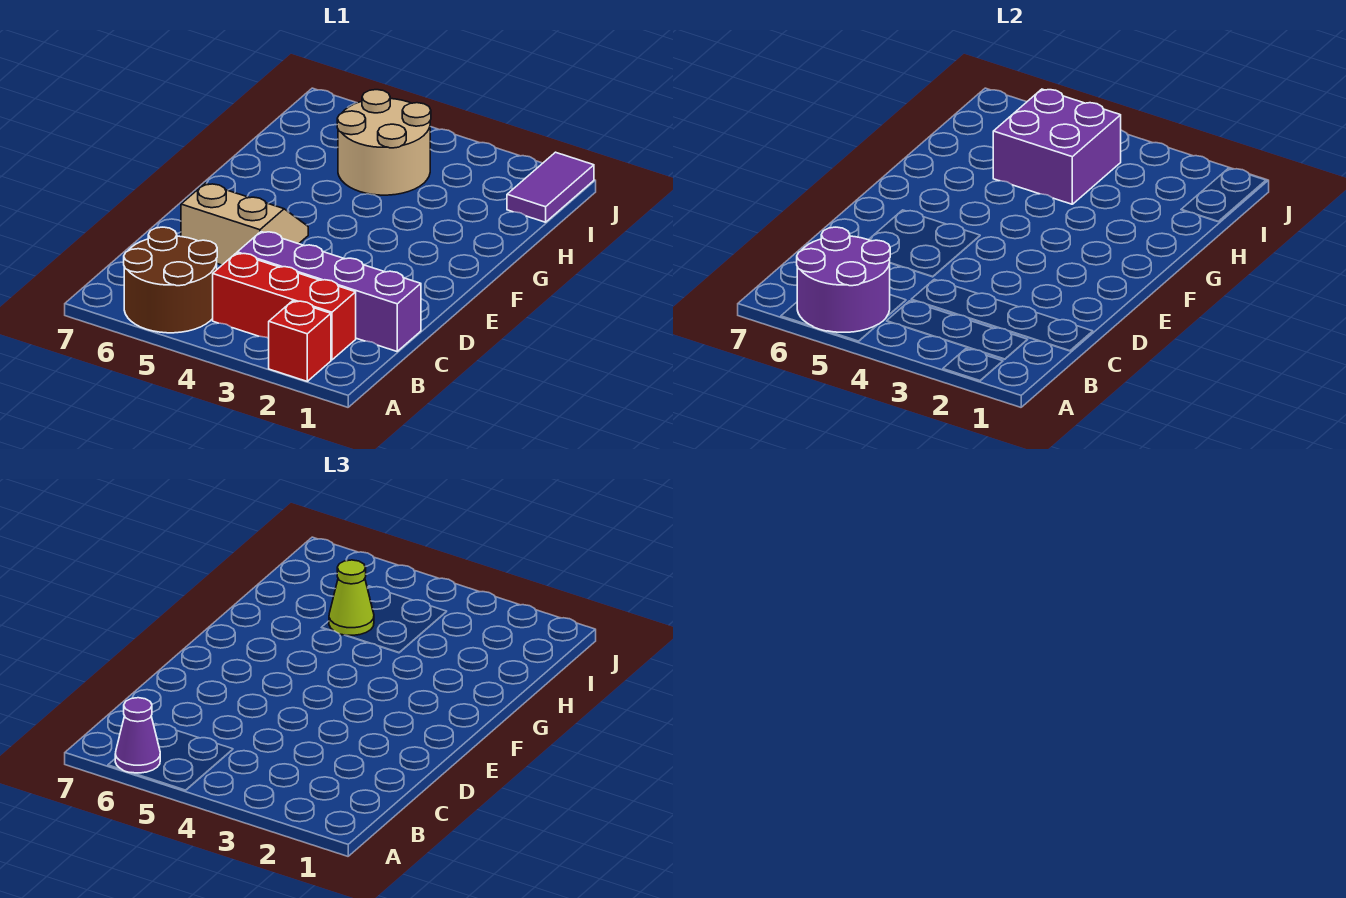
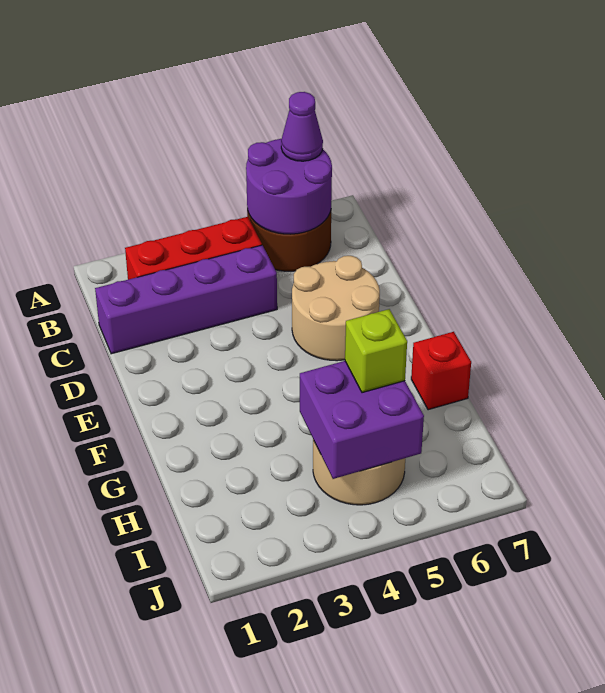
red 1x1 brick [269,301,331,381] -> red 1x1 brick moved to [411,332,471,410]
tan 2x2 slope [181,183,308,265] -> tan 2x2 round brick [292,256,380,361]
lime 1x1 cone [329,560,374,635] -> lime 1x1 brick [345,309,407,393]
purple 1x2 tile [507,152,594,222] -> none

